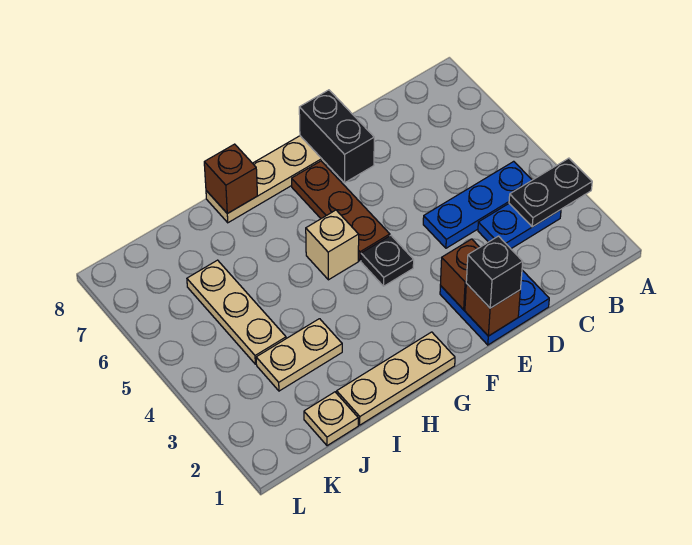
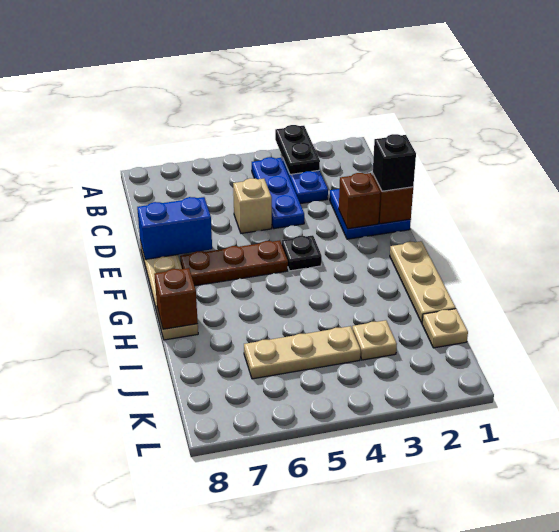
black 1x2 brick [299,90,374,183] -> blue 1x2 brick [137,197,212,259]
tan 1x1 brick [306,210,359,280] -> tan 1x1 brick moved to [233,178,272,233]
tan 1x2 plate [256,319,342,391] -> tan 1x1 plate [352,320,397,360]

